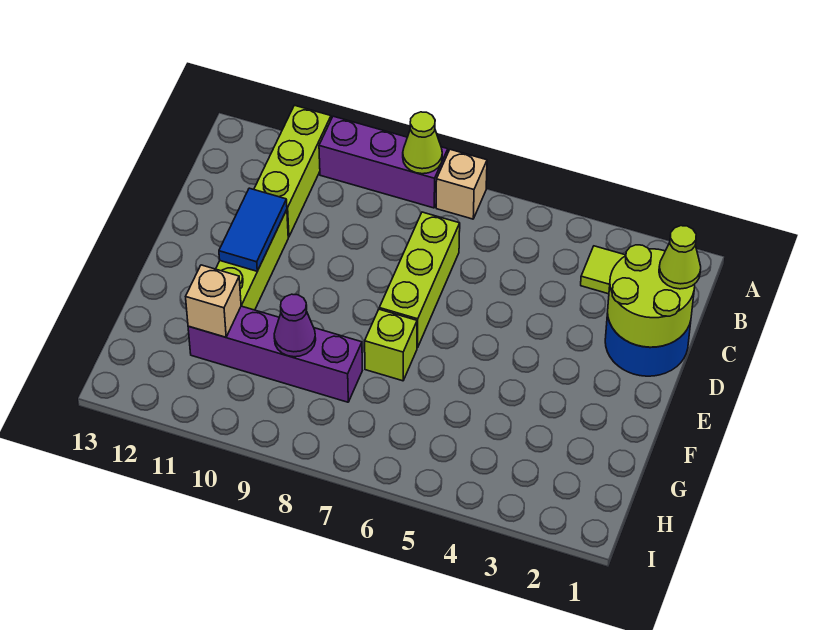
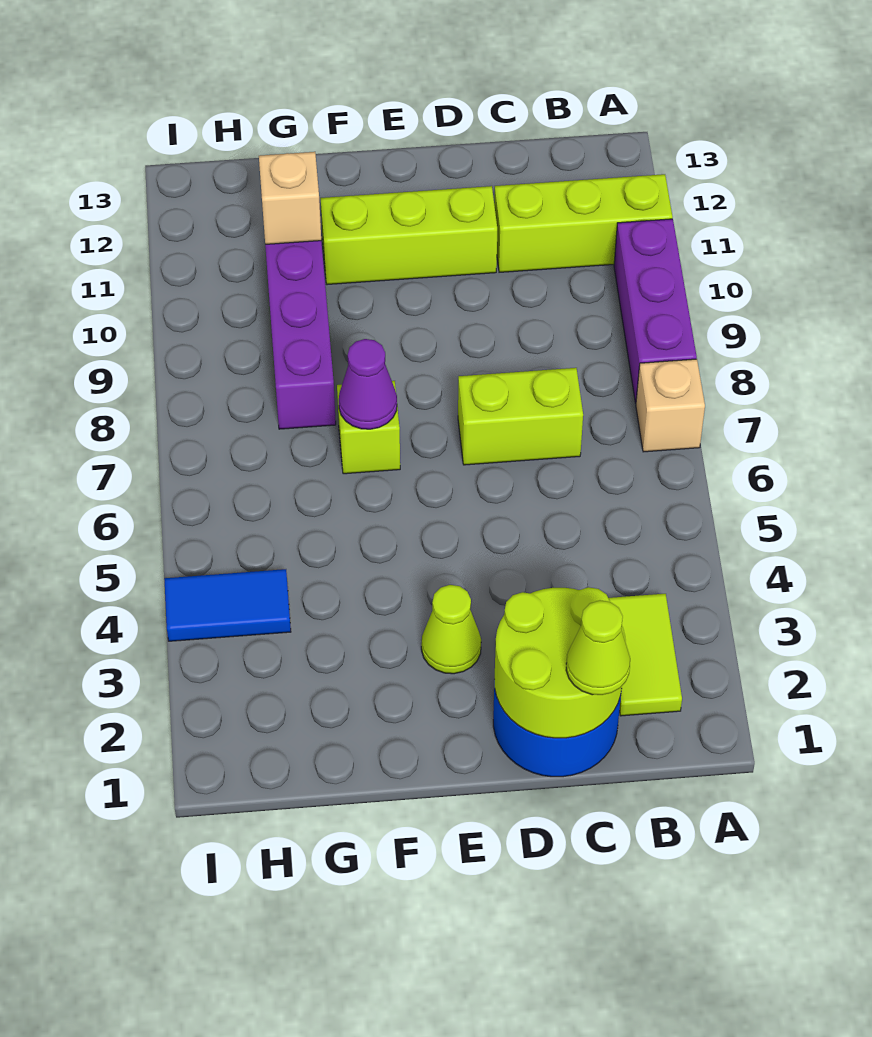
lime 1x1 cone [403,112,442,174] -> lime 1x1 cone moved to [421,585,481,674]
lime 1x3 brick [379,212,460,348] -> lime 1x2 brick [458,368,583,465]
blue 1x2 tile [219,188,287,271] -> blue 1x2 tile moved to [164,569,291,641]
purple 1x1 cone [274,294,316,357] -> purple 1x1 cone moved to [339,339,397,429]

